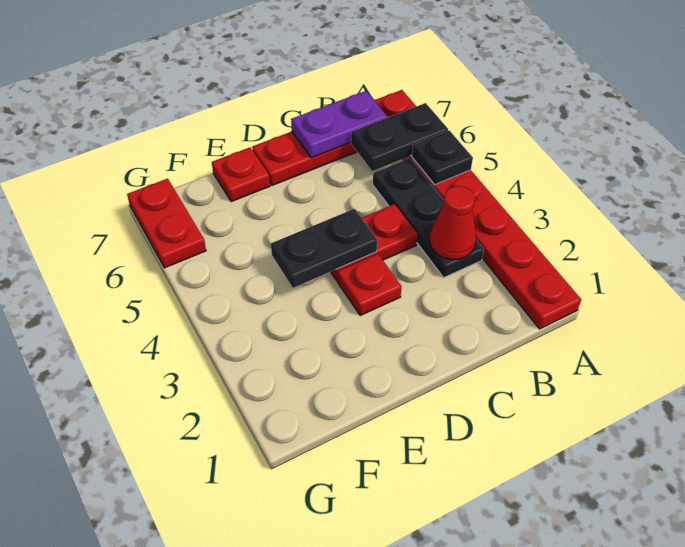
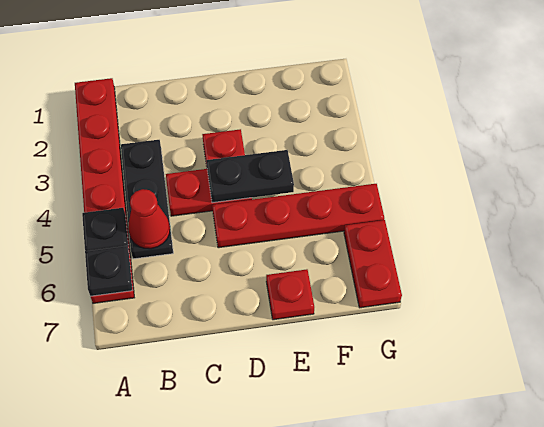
black 1x2 plate [351,103,448,171] -> black 1x1 plate [85,246,133,296]
red 1x4 plate [252,90,416,185] -> red 1x4 plate moved to [212,184,384,248]
red 1x1 cone [430,186,476,259] -> red 1x1 cone moved to [128,189,170,249]
purple 1x2 plate [291,91,387,158] -> none

